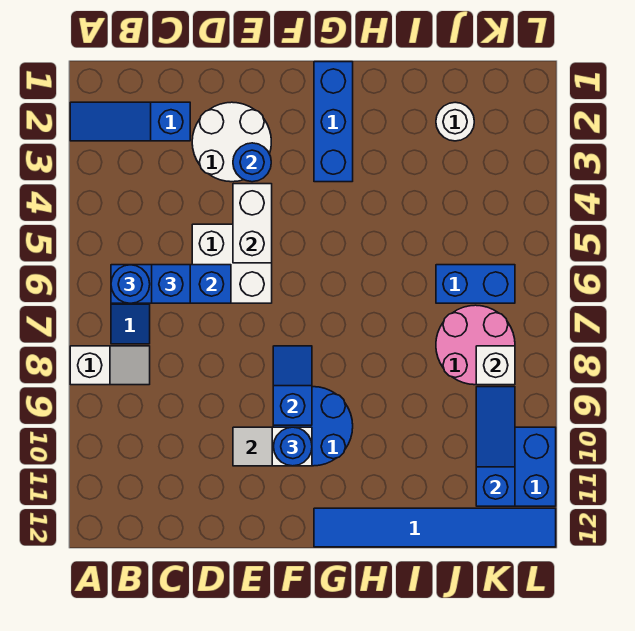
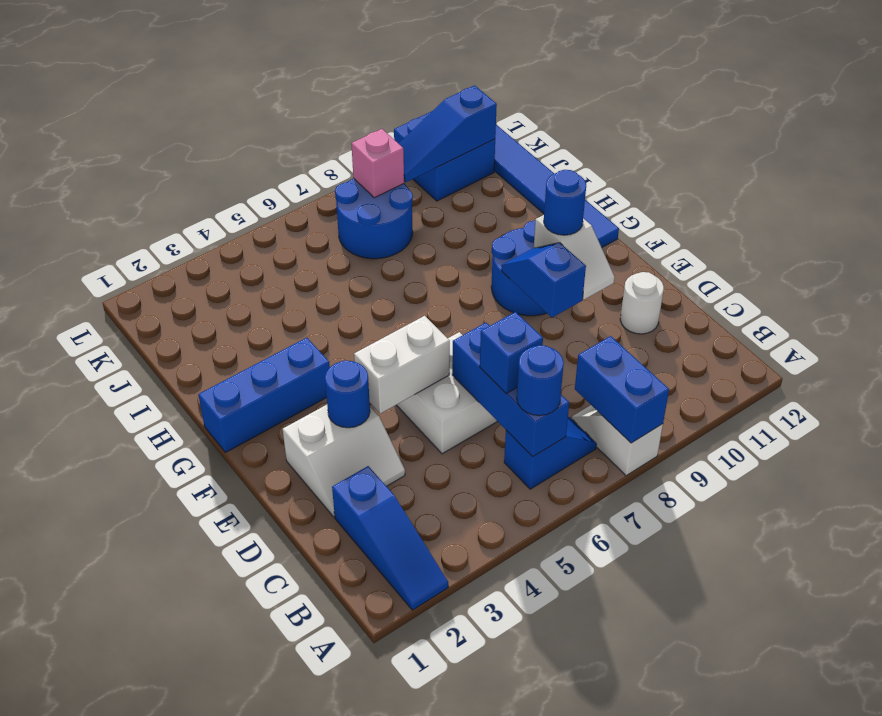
white 2x2 round brick [192,102,271,182] -> white 2x2 slope [283,405,405,517]
blue 1x2 slope [273,346,312,425] -> blue 1x2 slope turned to [502,243,586,317]
white 1x1 round brick [436,102,474,141] -> white 1x1 round brick moved to [620,272,664,334]
blue 1x2 brick [436,265,515,303] -> blue 1x2 brick moved to [575,336,669,443]
pink 2x2 round brick [436,305,515,385] -> blue 2x2 round brick [335,178,413,259]
white 1x1 brick [476,346,515,385] -> pink 1x1 brick [351,129,404,198]

